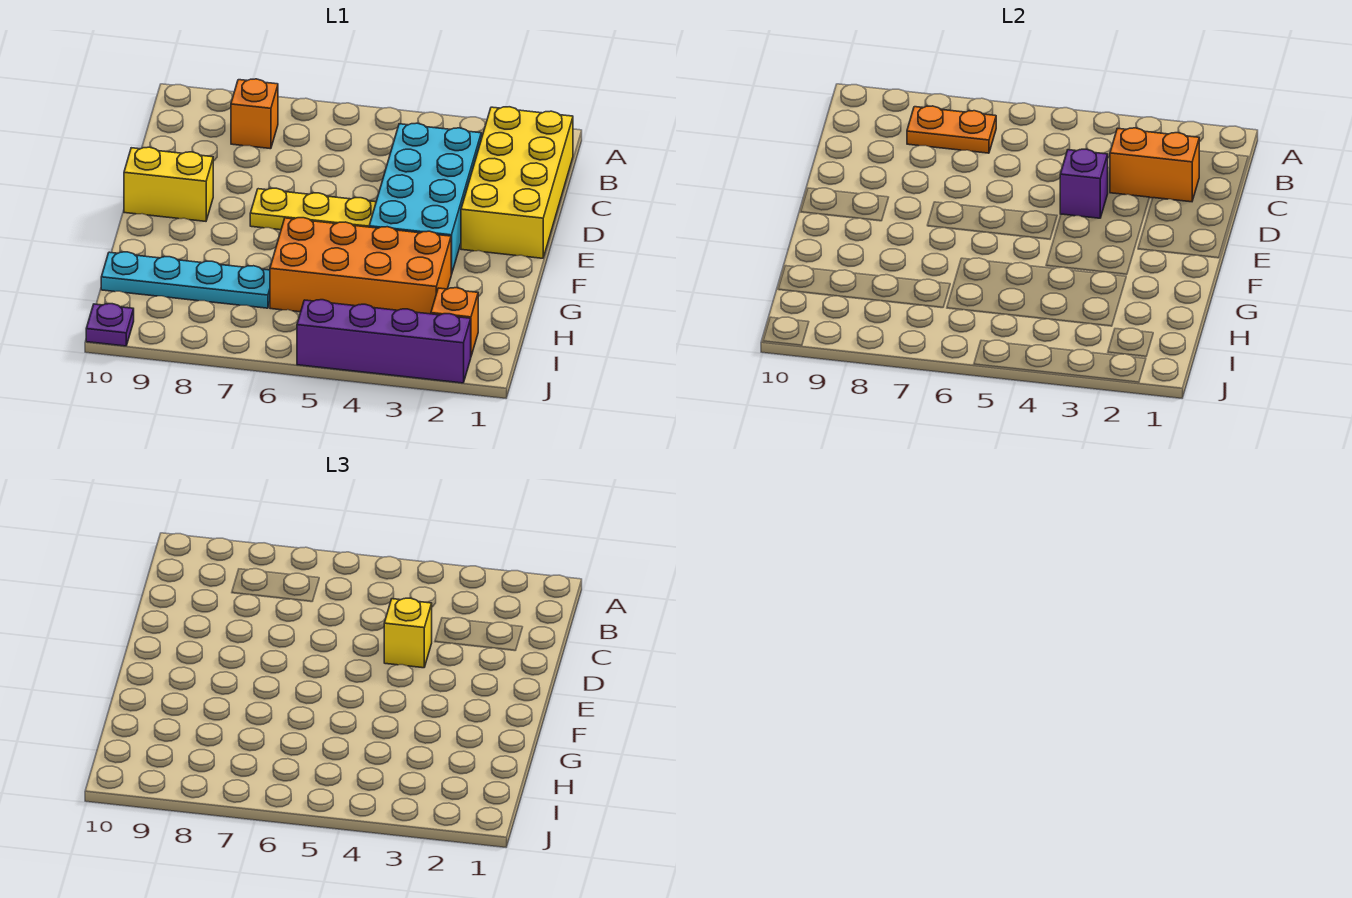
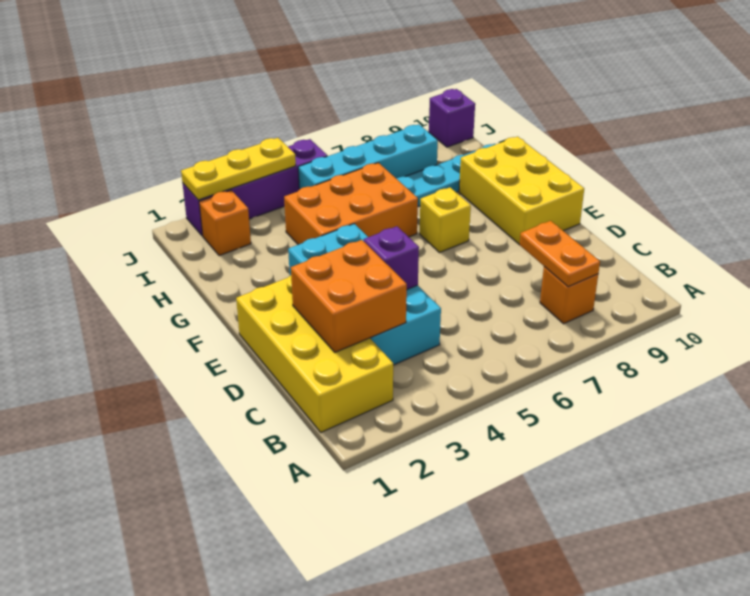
orange 1x2 plate [907,106,996,153] -> orange 1x2 plate turned to [519,221,600,287]
orange 1x2 brick [1110,128,1199,202] -> orange 2x2 brick [291,240,407,352]
yellow 1x1 brick [384,598,432,668] -> yellow 1x1 brick moved to [419,187,471,253]
yellow 1x3 plate [250,188,376,230] -> yellow 1x3 plate moved to [181,138,296,200]
yellow 1x2 brick [124,147,213,221] -> yellow 2x3 brick [459,137,584,244]
orange 2x4 brick [270,218,451,314] -> orange 2x3 brick [284,163,418,245]
none -> cyan 1x4 brick [298,124,438,189]
purple 1x1 plate [86,304,134,346] -> purple 1x1 brick [429,89,475,147]

